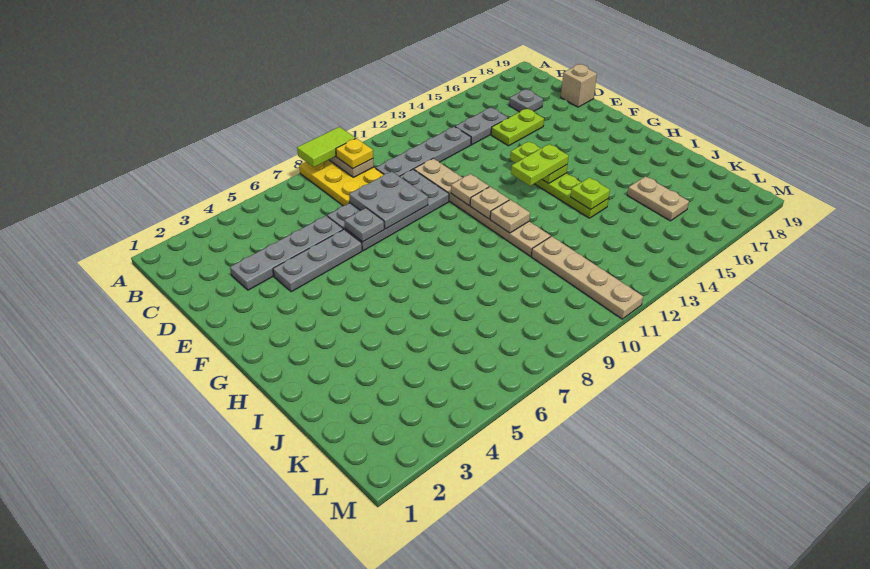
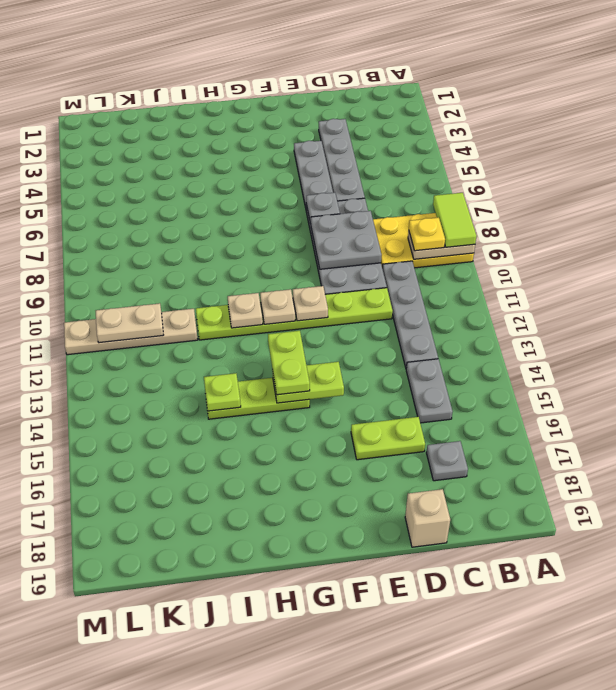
tan 1x6 plate [414,158,551,256] -> lime 1x6 plate [196,288,393,340]
lime 1x2 plate [491,108,544,146] -> lime 1x2 plate turned to [351,417,425,460]
tan 1x2 plate [627,176,689,221] -> tan 1x2 plate moved to [96,303,163,343]

